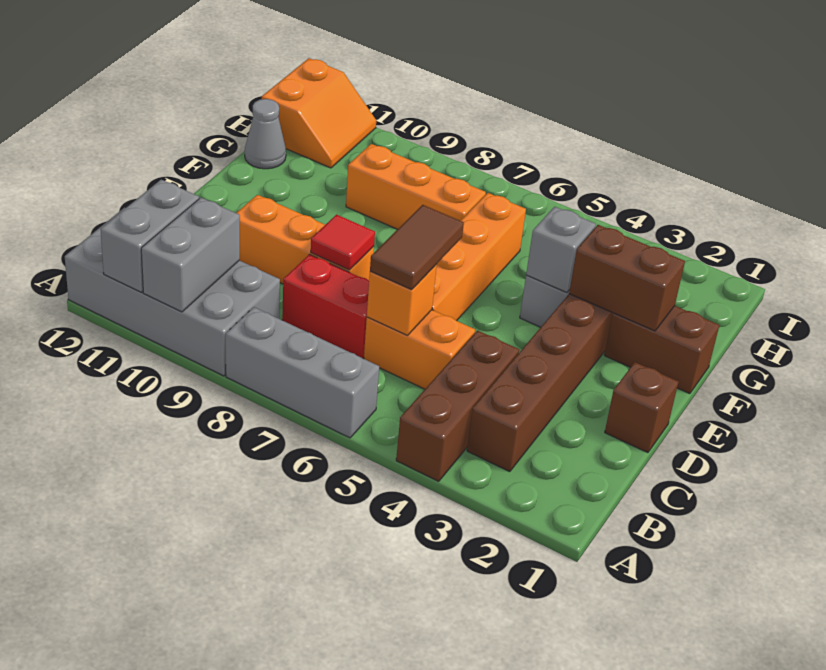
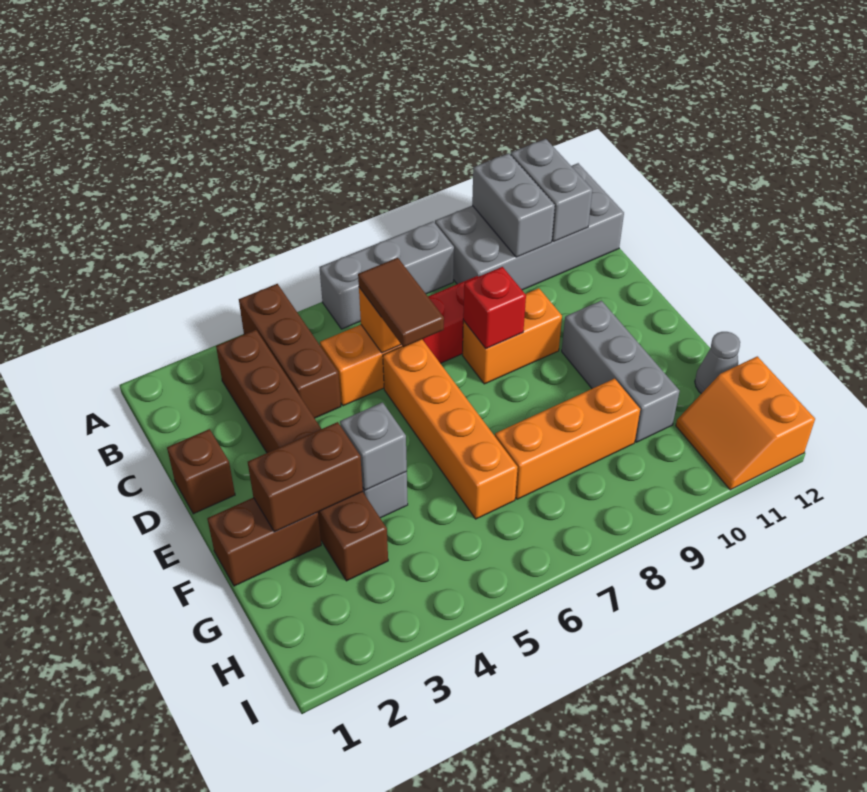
orange 1x3 brick [237,195,374,284] -> orange 1x2 brick [463,288,562,384]
red 1x1 tile [311,215,375,270] -> red 1x1 brick [463,267,526,348]
none -> grey 1x3 brick [562,301,680,442]

